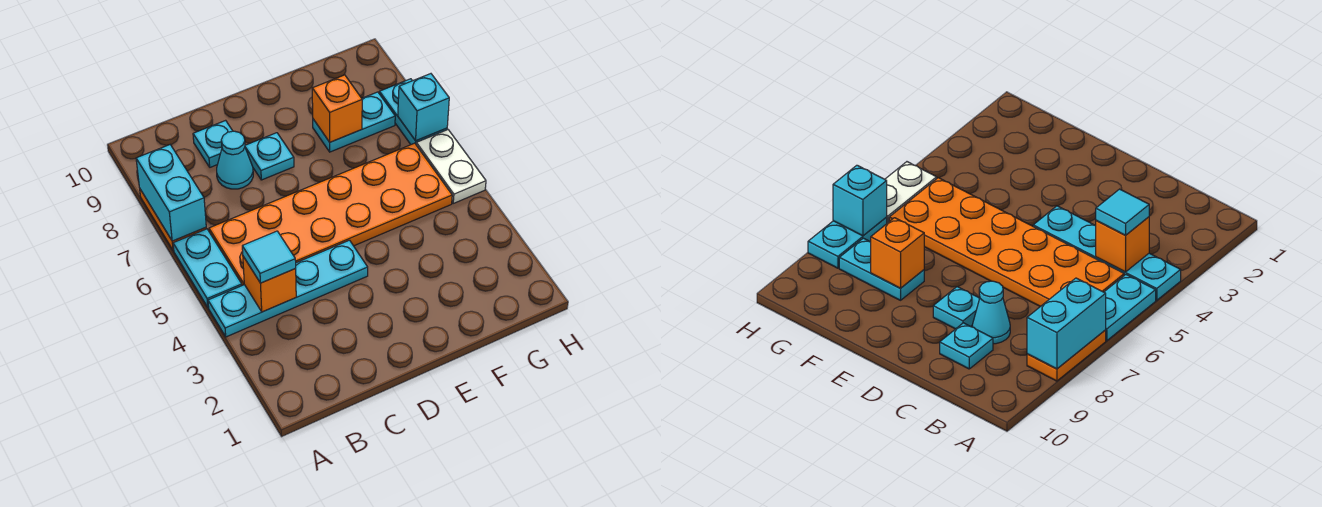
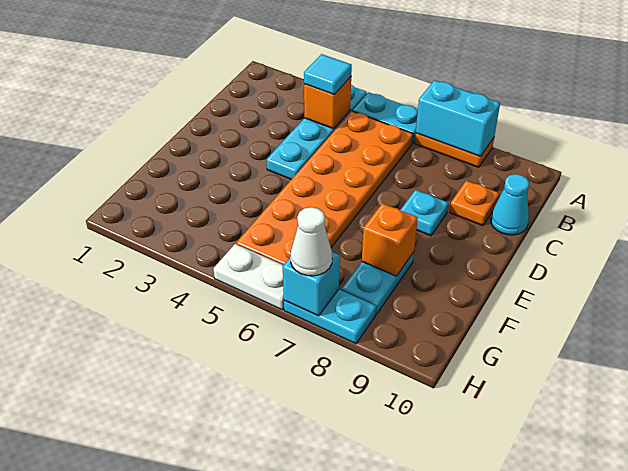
cyan 1x1 cone [217,131,253,189] -> cyan 1x1 cone moved to [491,174,529,235]
cyan 1x1 plate [193,120,232,167] -> orange 1x1 plate [450,180,499,226]
none -> white 1x1 cone [290,207,332,276]

